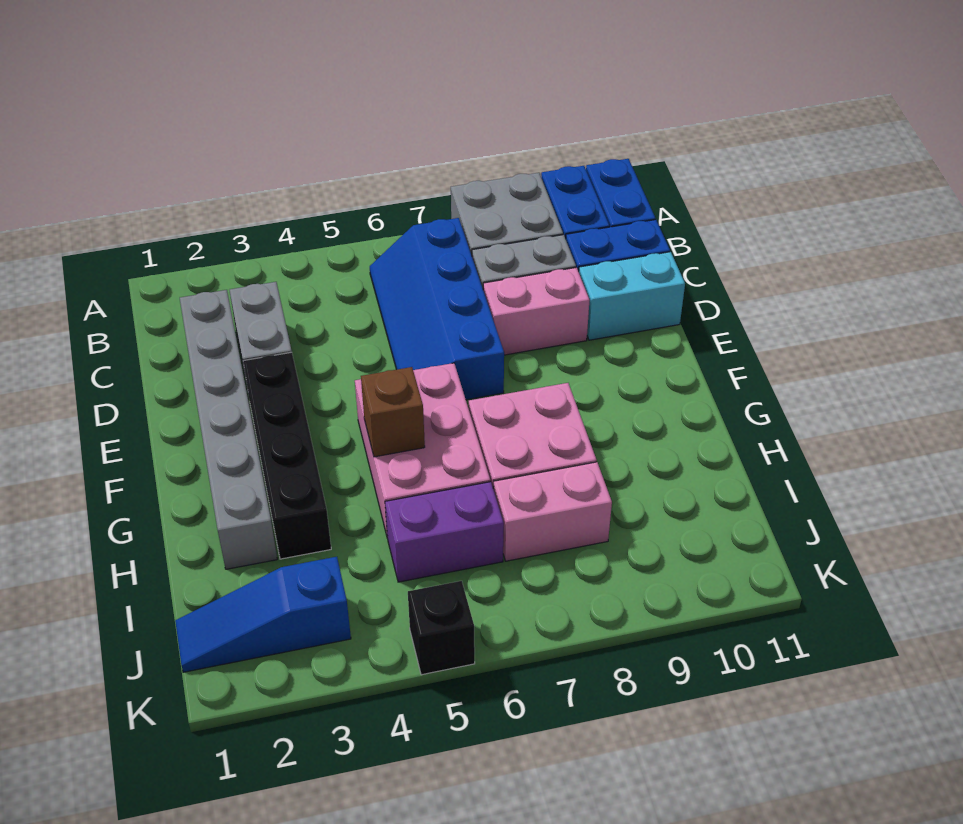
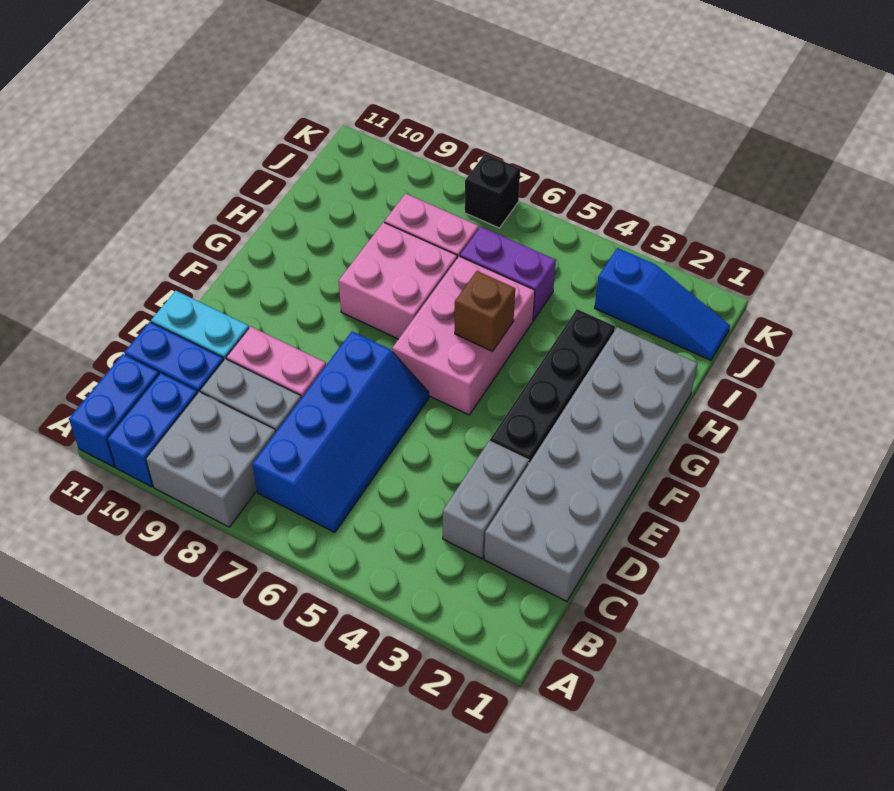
grey 1x6 brick [180,290,277,569] -> grey 2x6 brick [484,327,698,601]
black 1x1 brick [408,581,475,675] -> black 1x1 brick moved to [465,154,520,228]

